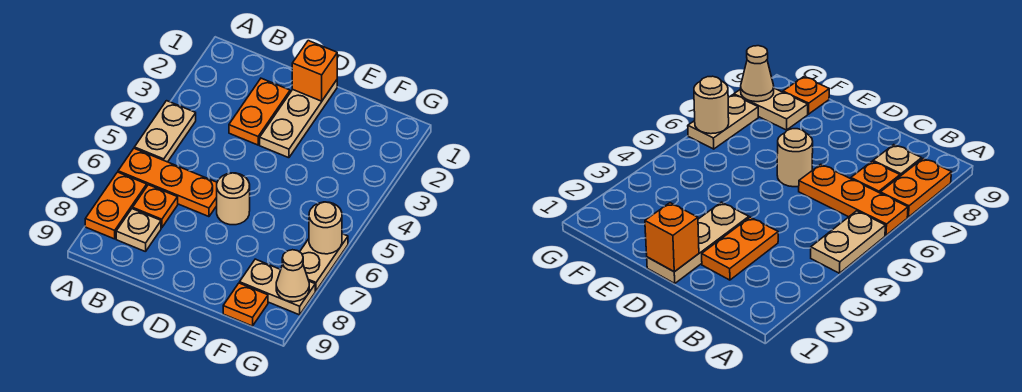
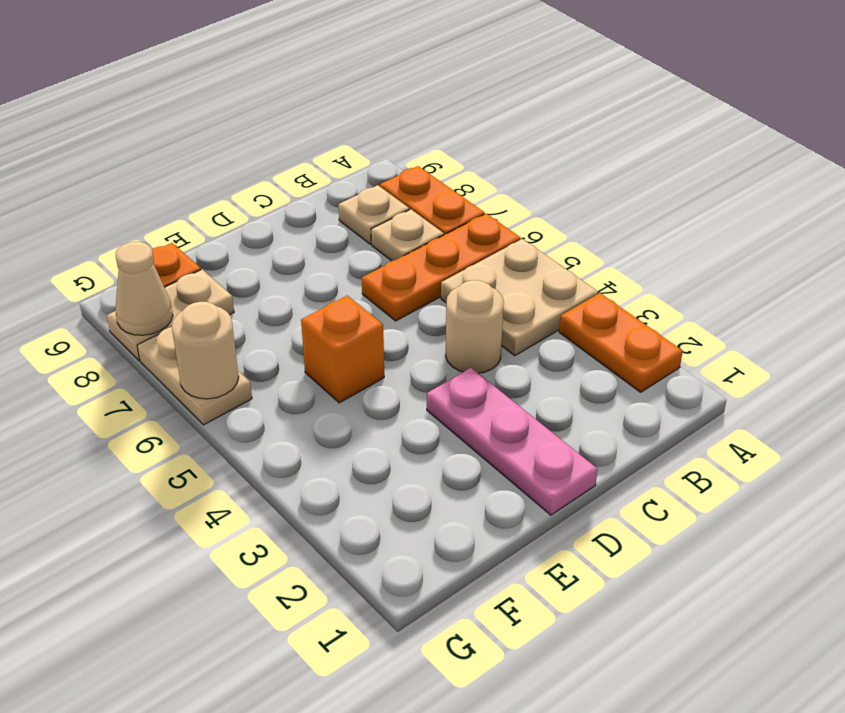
tan 1x2 plate [134,101,196,162] -> tan 2x2 plate [441,239,598,356]
orange 1x1 plate [133,185,178,228] -> tan 1x1 plate [371,209,444,261]
orange 1x2 plate [229,78,290,145] -> orange 1x2 plate moved to [559,293,683,392]
tan 1x3 plate [260,80,337,158] -> pink 1x3 plate [427,368,597,515]
orange 1x1 brick [292,41,337,101] -> orange 1x1 brick moved to [301,295,384,403]
tan 1x1 round brick [217,173,250,225] -> tan 1x1 round brick moved to [446,280,504,373]

